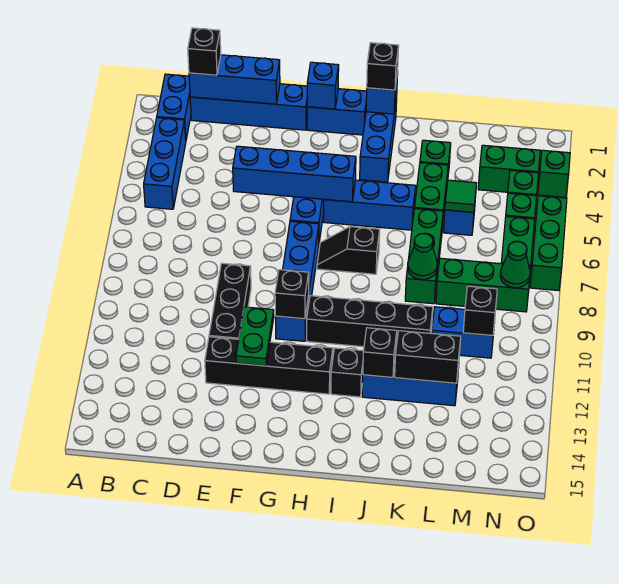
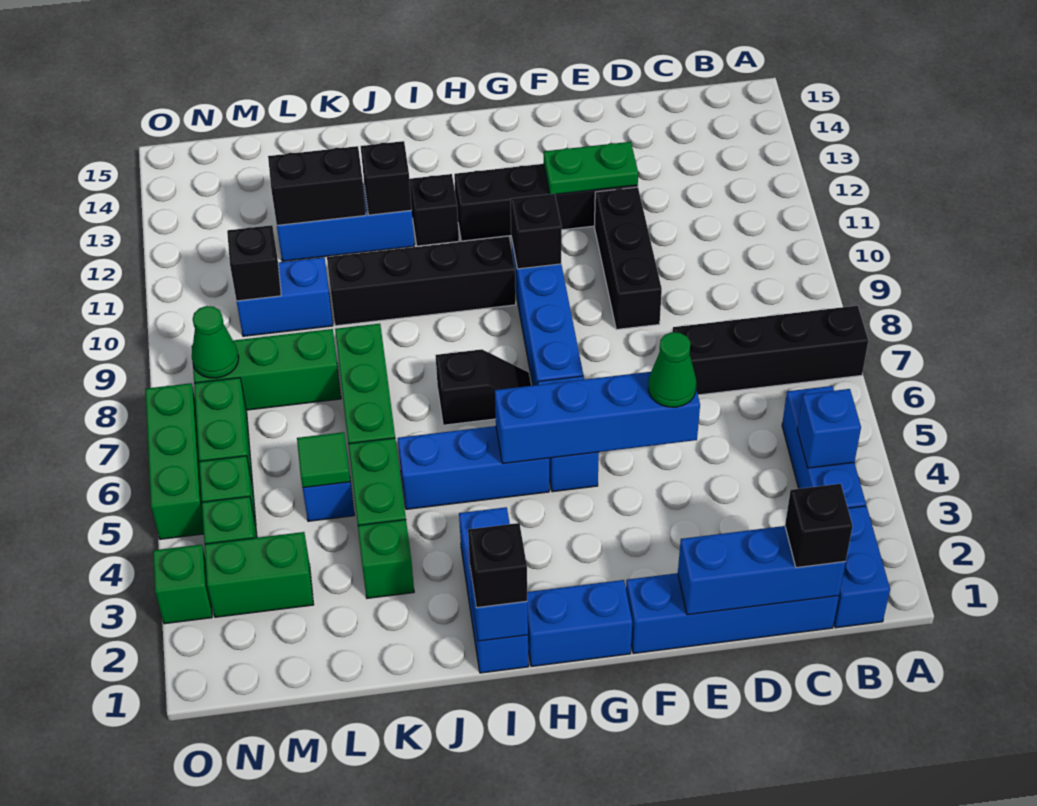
none -> black 1x4 brick [673,306,868,395]
green 1x2 plate [236,307,274,366] -> green 1x2 plate turned to [544,142,638,194]
blue 1x1 brick [307,62,339,109] -> blue 1x1 brick moved to [797,389,861,468]
green 1x1 cone [408,233,437,280] -> green 1x1 cone moved to [648,332,696,407]

